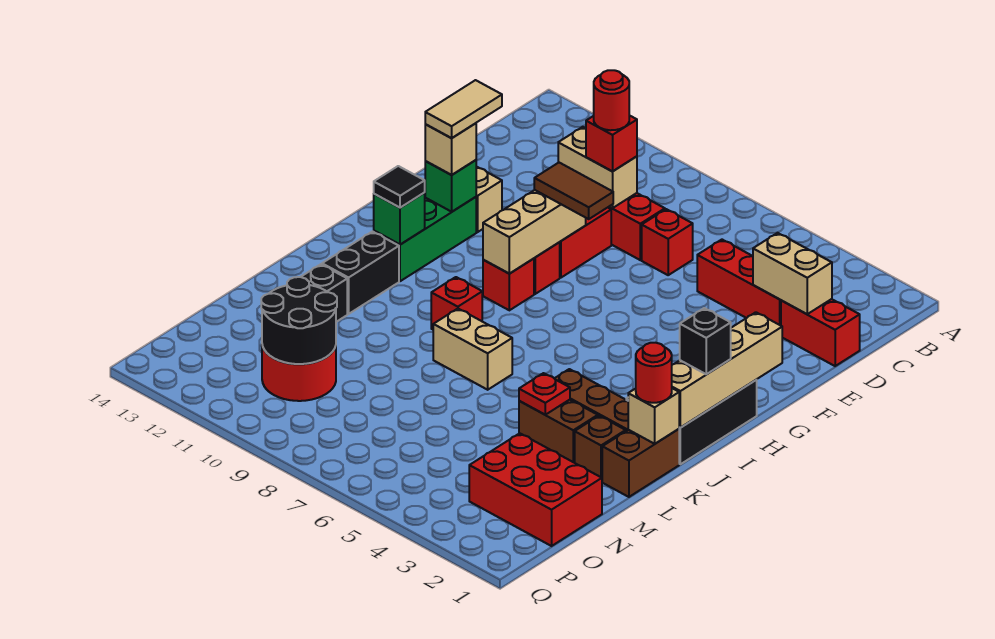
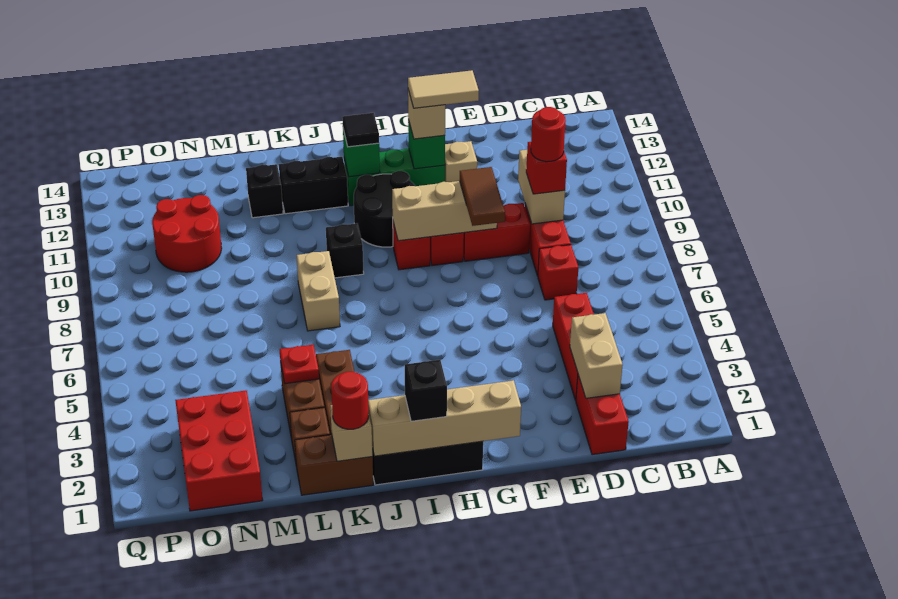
red 1x1 brick [431,277,482,329] -> black 1x1 brick [326,223,364,278]
black 2x2 round brick [261,277,337,364] -> black 2x2 round brick moved to [354,171,415,247]

